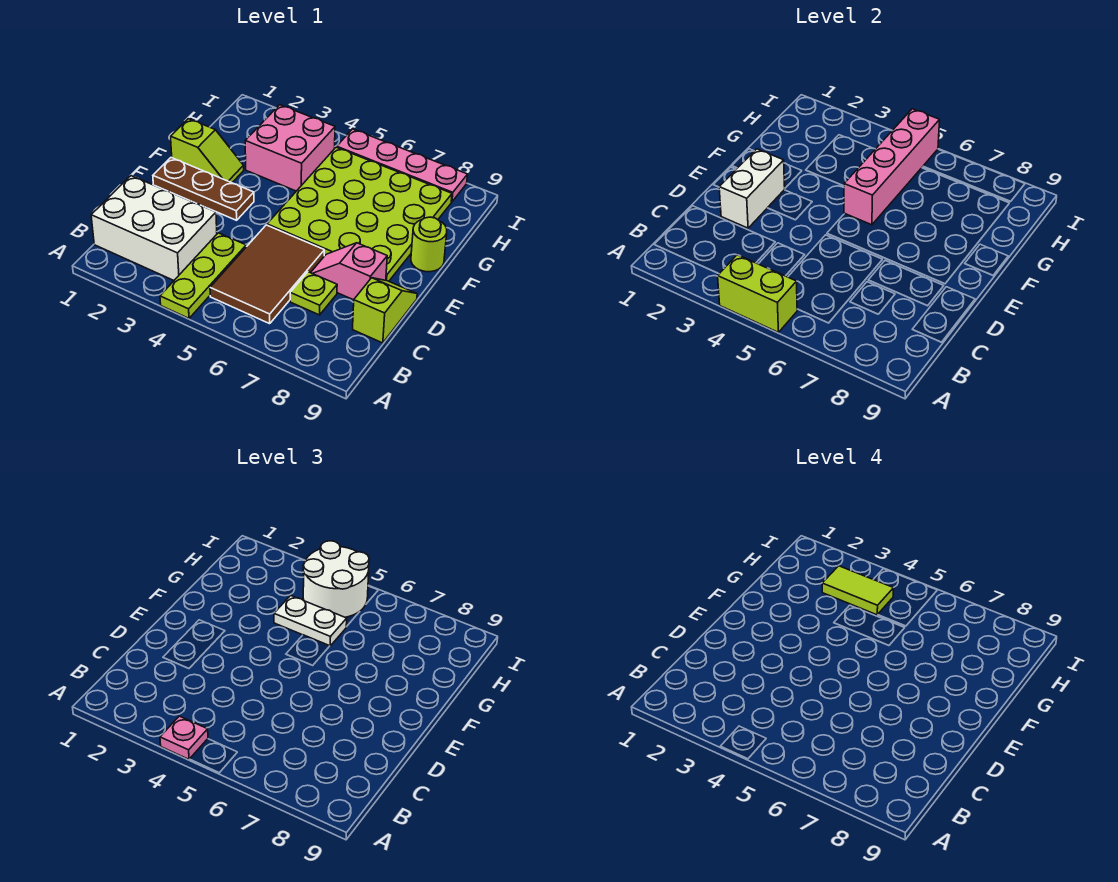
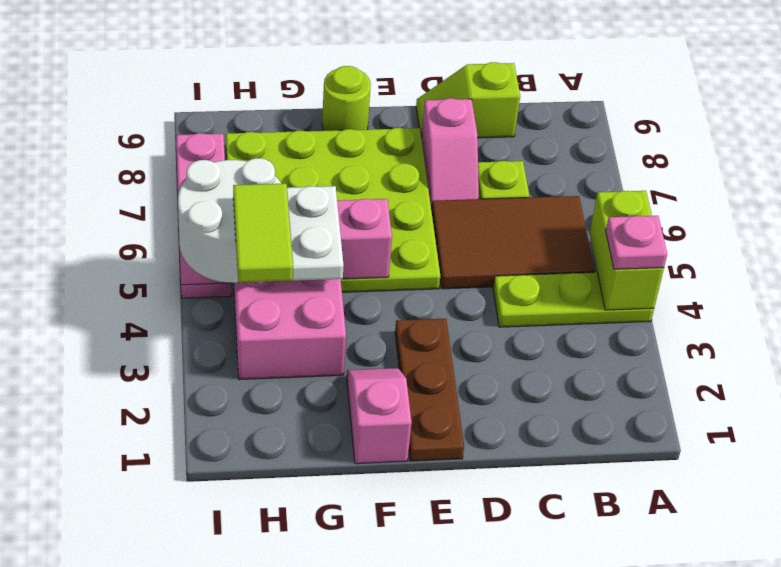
white 2x3 brick [91,176,217,280] -> none
white 1x2 brick [719,149,785,228] -> none
lime 1x2 slope [171,119,244,183] -> pink 1x2 slope [347,368,412,464]

